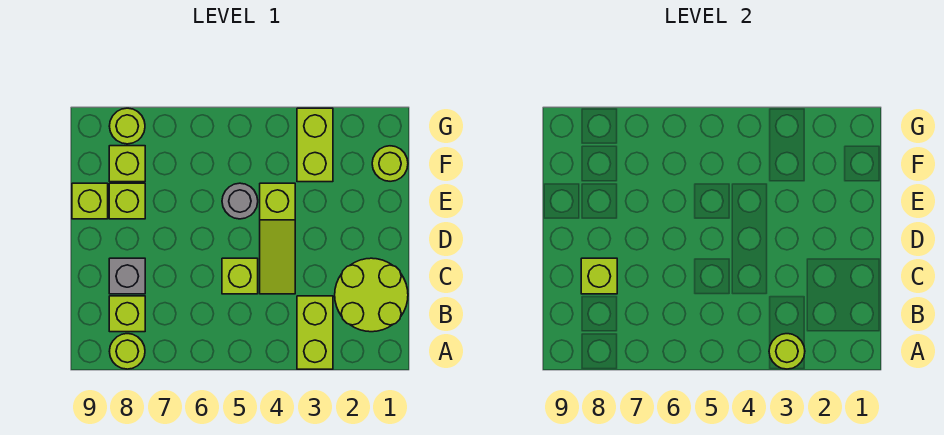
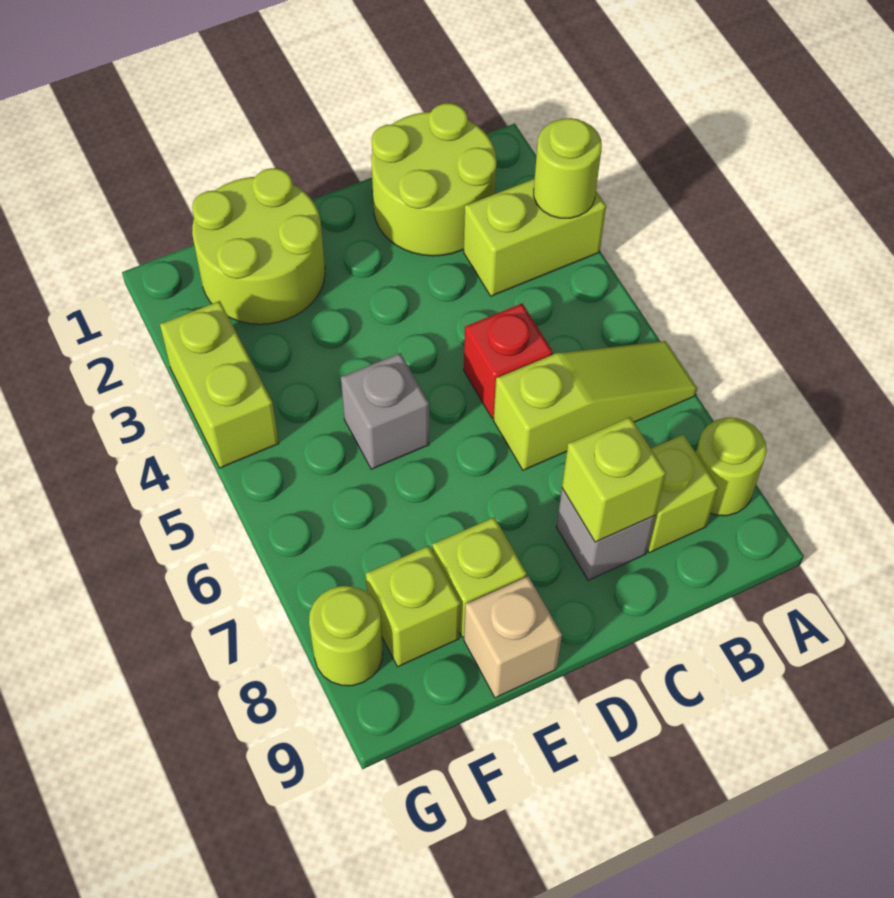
lime 1x3 slope [260,183,295,294] -> lime 1x3 slope moved to [493,341,697,470]
lime 1x1 brick [222,258,258,294] -> red 1x1 brick [464,304,553,418]
grey 1x1 round brick [222,183,258,219] -> grey 1x1 brick [341,353,429,469]
lime 1x1 brick [72,183,108,219] -> tan 1x1 brick [464,576,562,698]
lime 1x1 round brick [372,146,408,181] -> lime 2x2 round brick [192,168,325,324]
lime 1x2 brick [297,108,333,182] -> lime 1x2 brick turned to [160,301,279,468]

